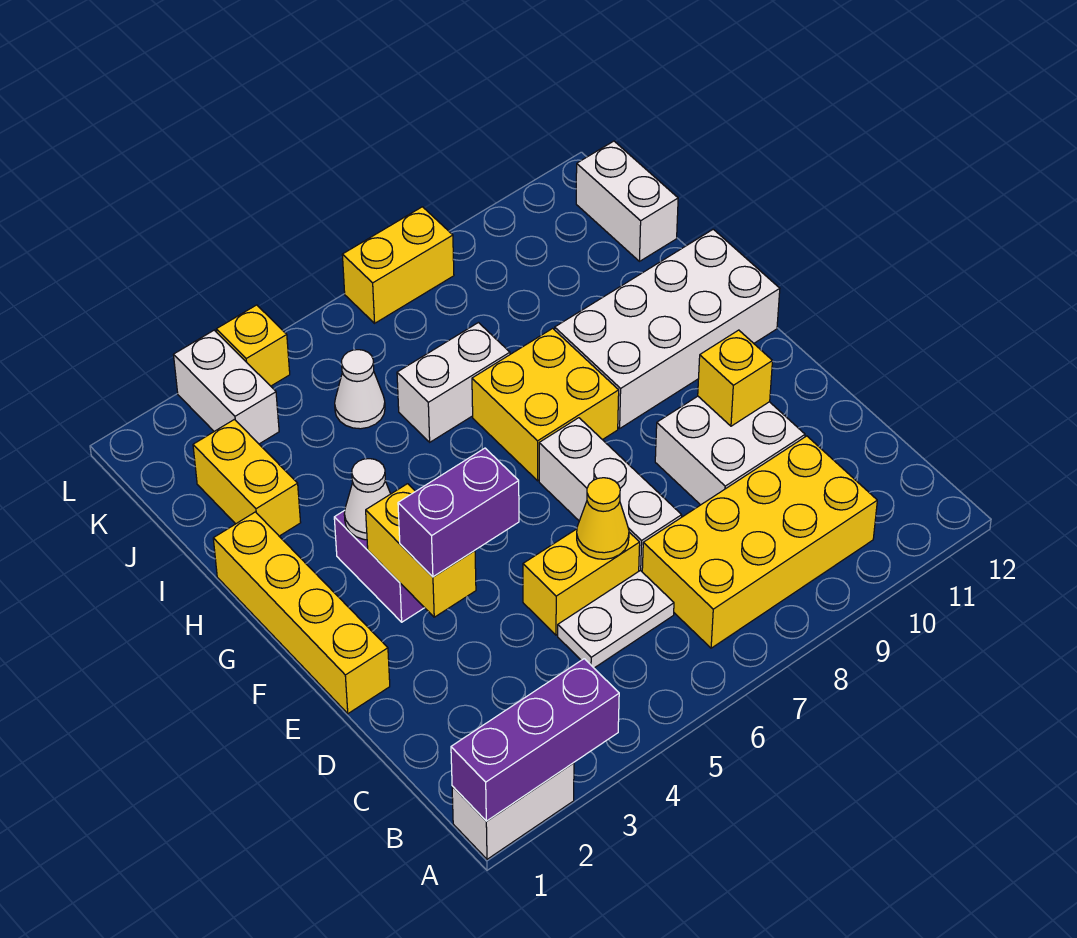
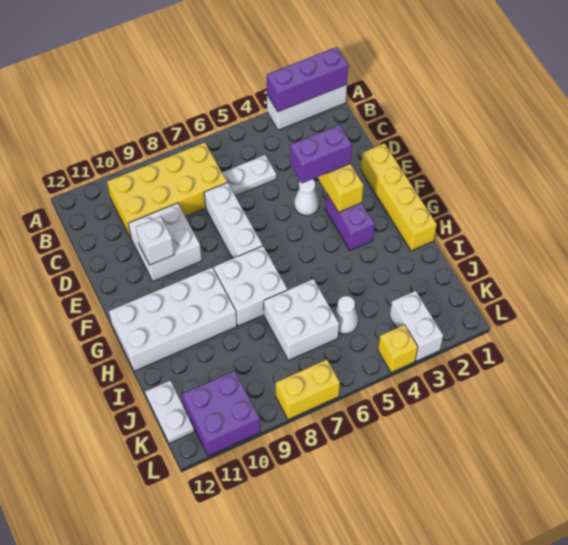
white 1x2 brick [452,763,574,859] -> white 1x3 brick [267,85,347,130]
yellow 1x2 brick [523,529,640,635] -> none
yellow 1x1 cone [577,478,629,559] -> none
yellow 1x1 brick [698,330,772,426] -> white 1x1 brick [136,217,174,265]
white 1x1 cone [344,459,390,540] -> white 1x1 cone moved to [294,179,319,215]
yellow 2x2 brick [472,328,619,481] -> white 2x2 brick [214,246,287,326]
yellow 1x2 brick [193,419,301,536] -> none
white 1x2 brick [397,323,510,442] -> white 2x2 brick [264,279,339,360]
white 1x2 brick [576,141,678,261] -> white 1x2 plate [145,381,194,443]
none -> purple 2x2 brick [182,371,260,456]

